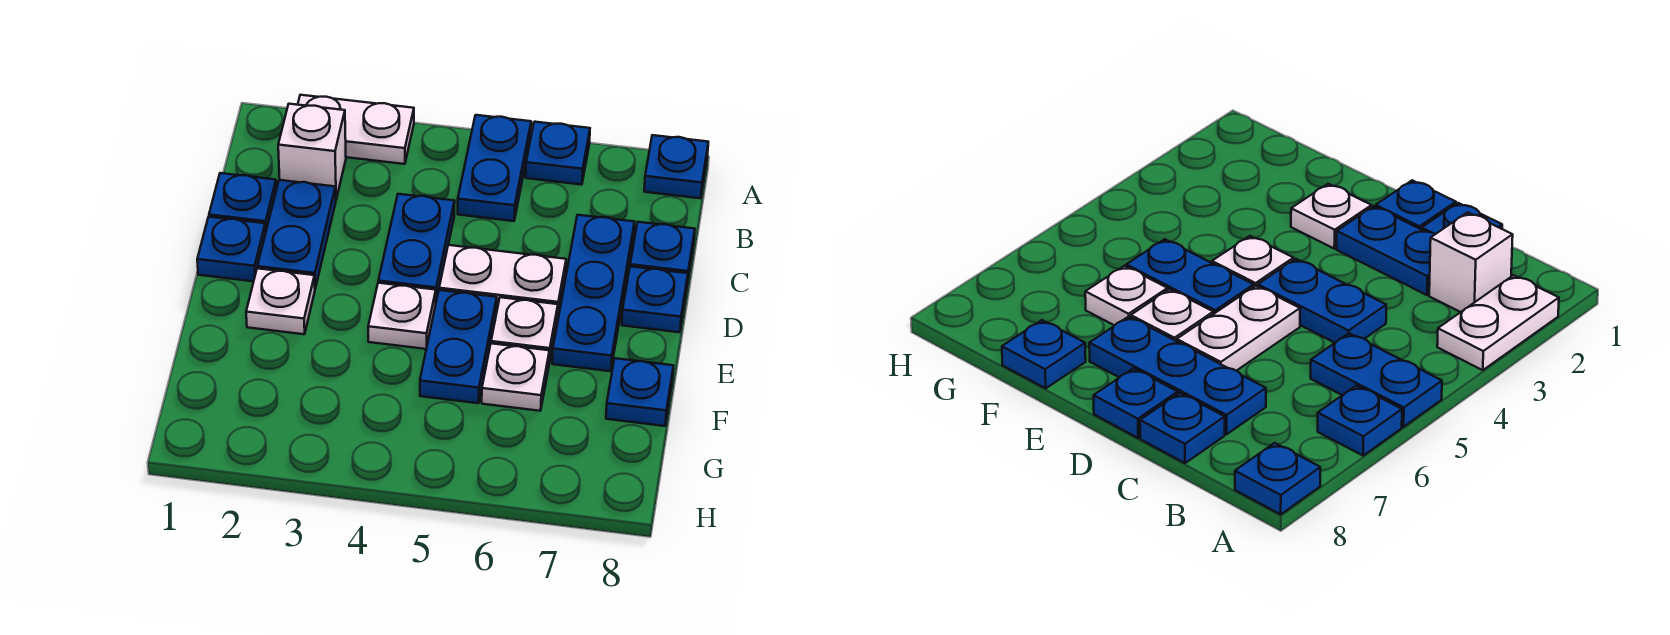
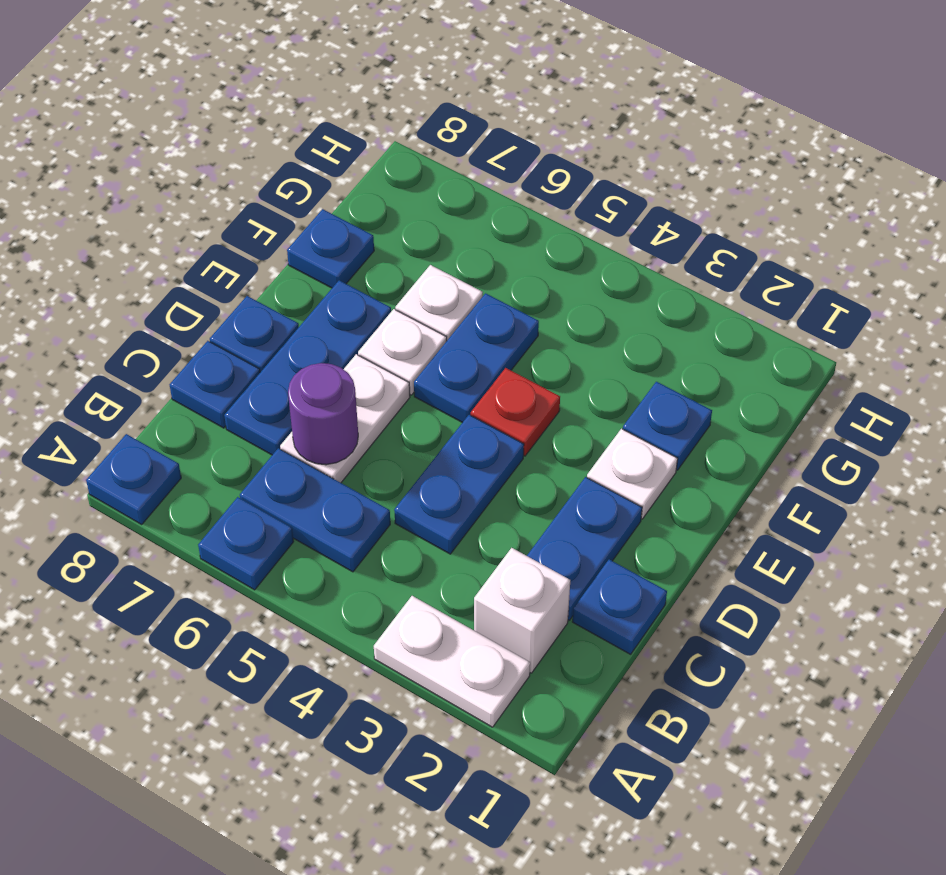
blue 1x2 plate [458,115,531,221] -> blue 1x2 plate turned to [240,448,390,572]
none -> purple 1x1 round brick [288,363,358,465]
blue 1x1 plate [197,217,266,281] -> blue 1x1 plate moved to [623,382,712,470]
white 1x2 plate [439,245,566,317] -> white 1x2 plate turned to [280,354,410,483]
white 1x1 plate [368,283,436,349] -> red 1x1 plate [471,368,560,456]

